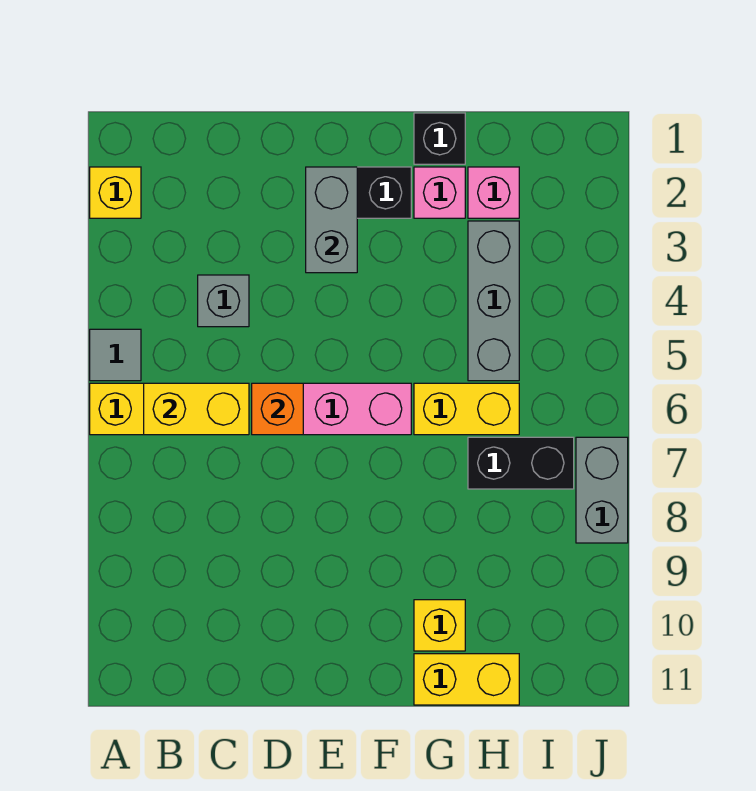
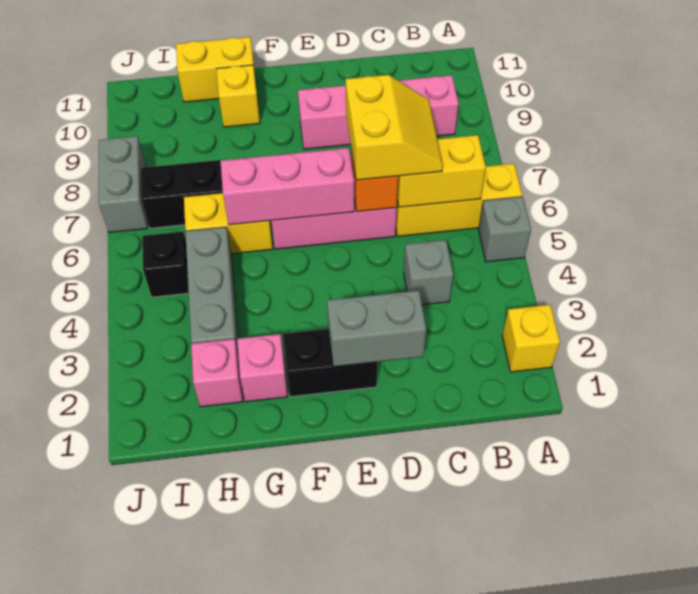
grey 1x1 tile [90,329,141,381] -> grey 1x1 brick [478,197,531,262]
none -> pink 1x4 brick [298,75,459,149]
none -> yellow 2x2 slope [346,75,443,180]
grey 1x2 brick [306,167,357,273] -> grey 1x2 brick turned to [327,290,426,367]
none -> pink 1x3 brick [220,148,354,225]
black 1x1 brick [414,113,465,164] -> black 1x1 brick moved to [142,231,189,297]

